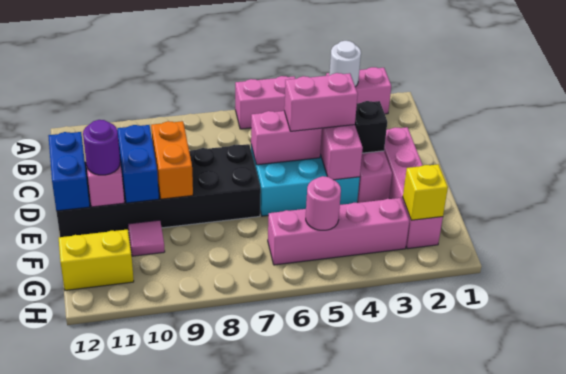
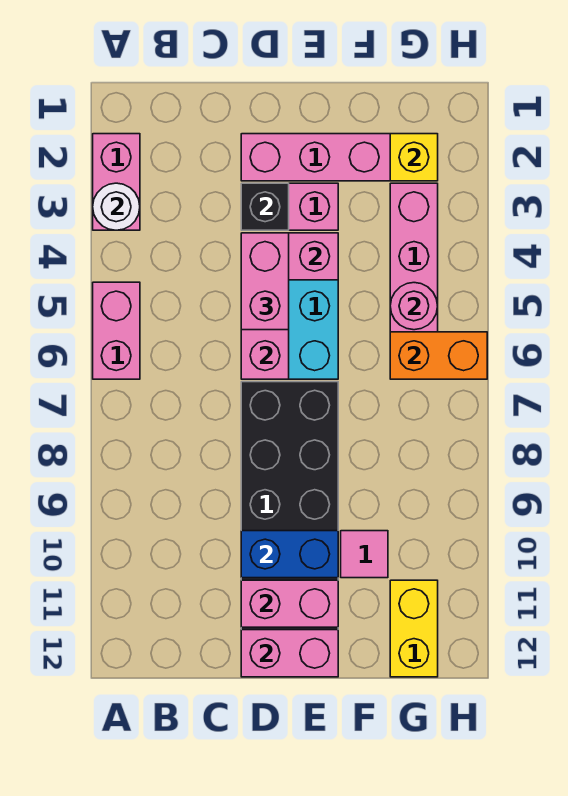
orange 1x2 brick [151,121,193,199] -> orange 1x2 brick moved to [390,332,487,379]
blue 1x2 brick [48,132,90,211] -> pink 1x2 brick [241,630,338,677]
purple 1x1 round brick [83,120,120,175] -> none

